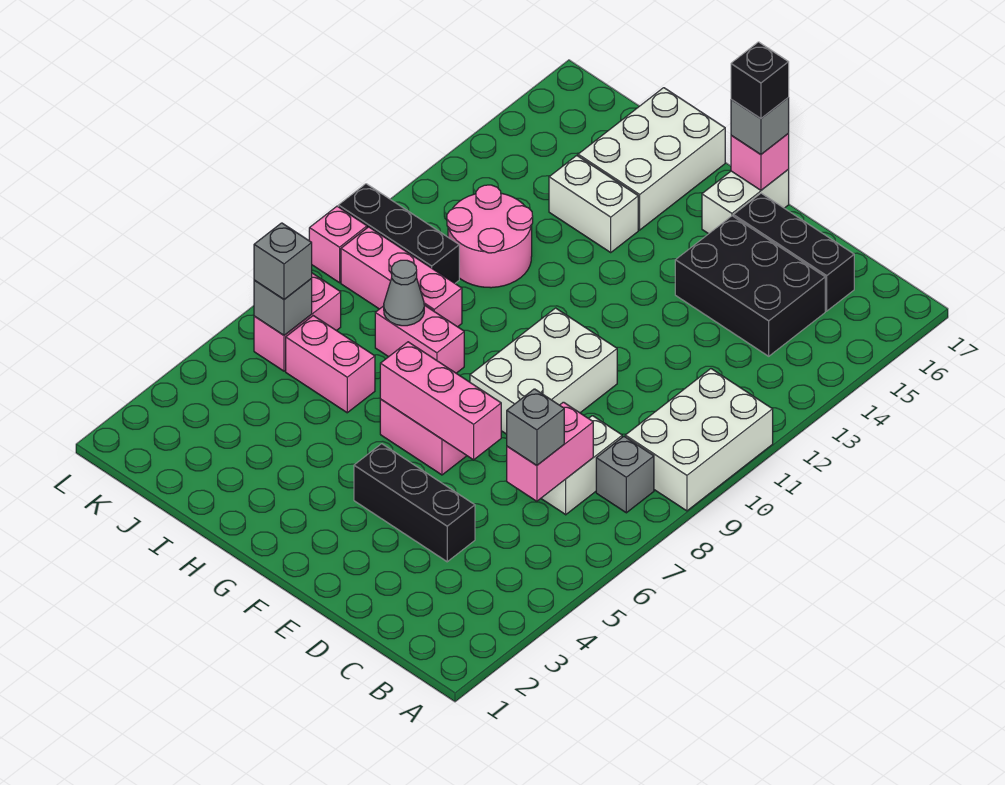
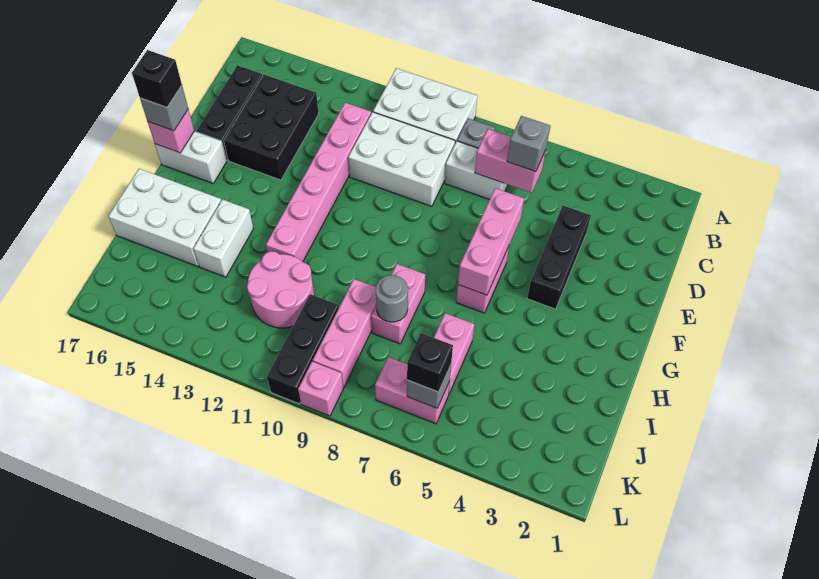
none -> pink 1x6 brick [266,103,371,261]
white 2x3 brick [470,308,617,434] -> white 2x3 brick moved to [348,112,455,206]
grey 1x1 cone [384,260,424,326] -> grey 1x1 round brick [376,275,408,322]
grey 1x1 brick [254,223,312,299] -> black 1x1 brick [407,333,453,392]

